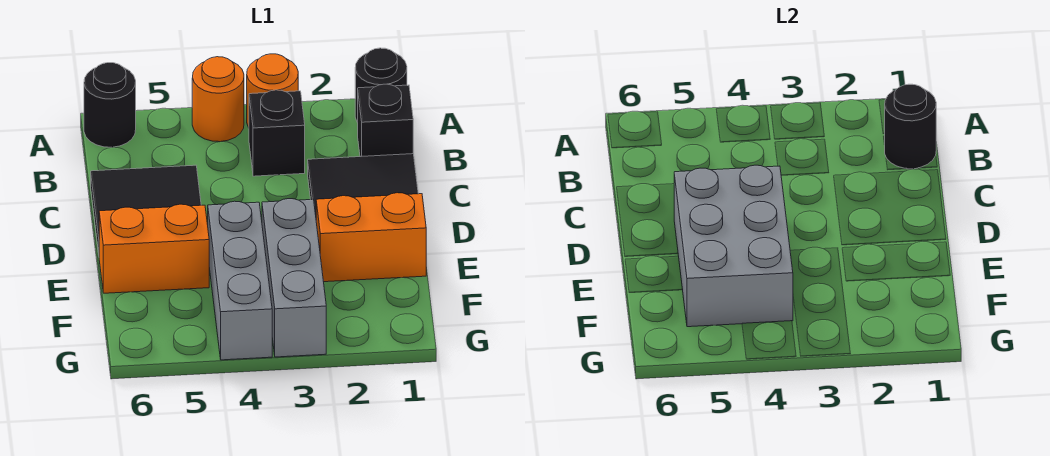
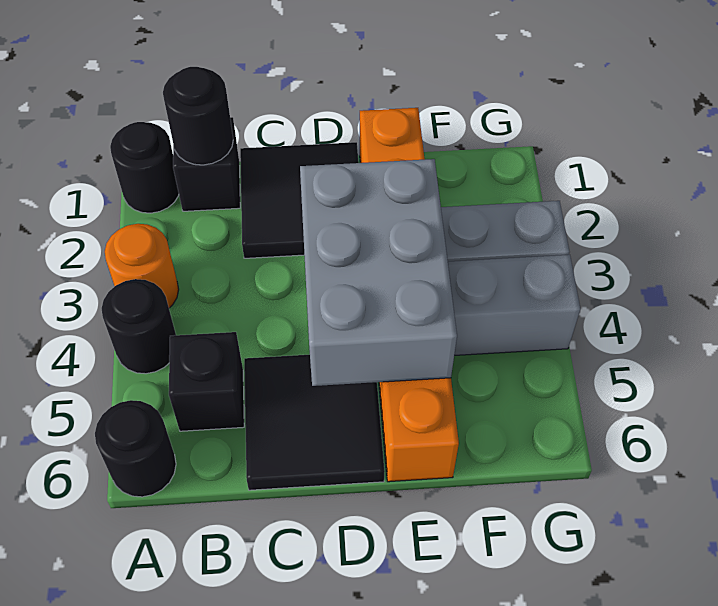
orange 1x1 round brick [192,57,244,142] -> black 1x1 round brick [102,279,176,374]
black 1x1 brick [249,90,305,176] -> black 1x1 brick moved to [169,332,244,431]
grey 2x3 brick [674,165,793,327] -> grey 2x3 brick turned to [300,159,457,386]

